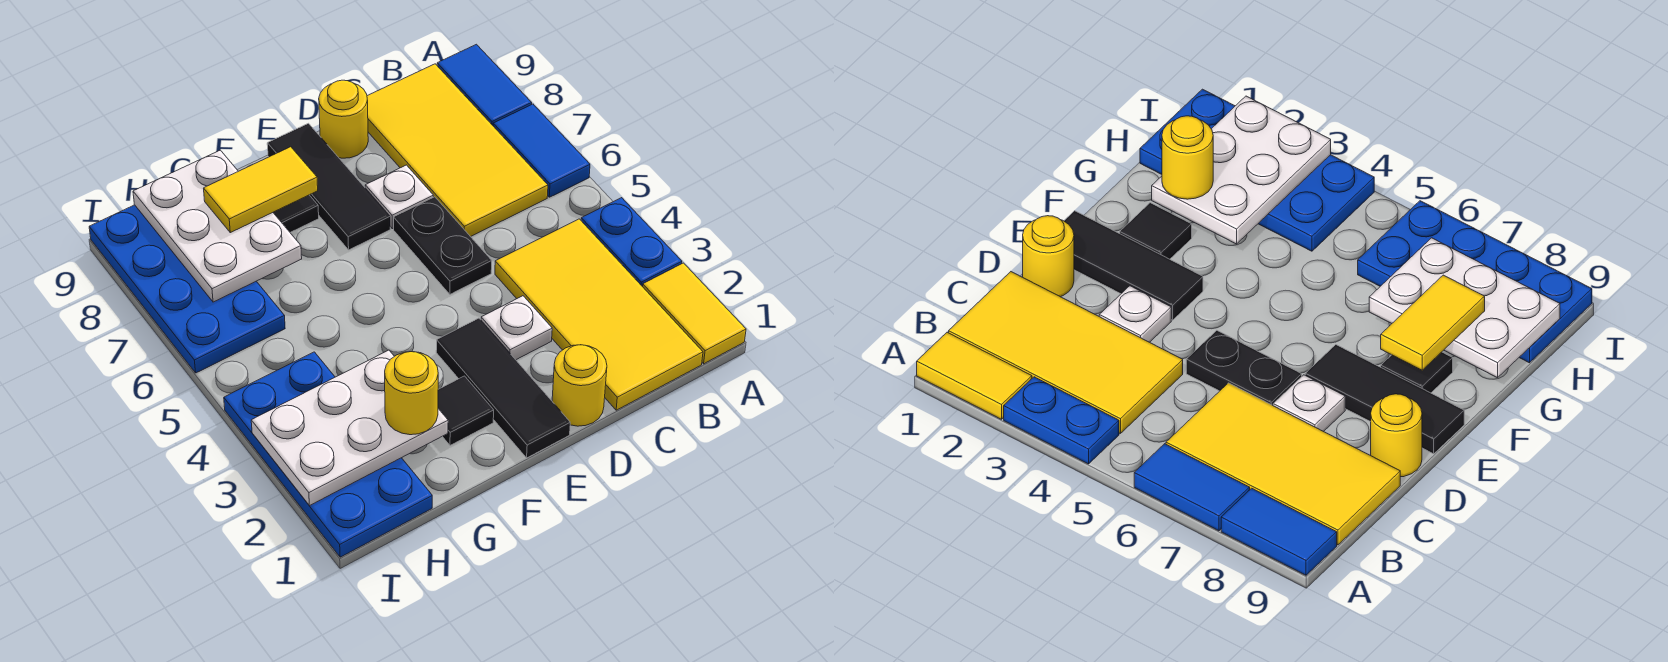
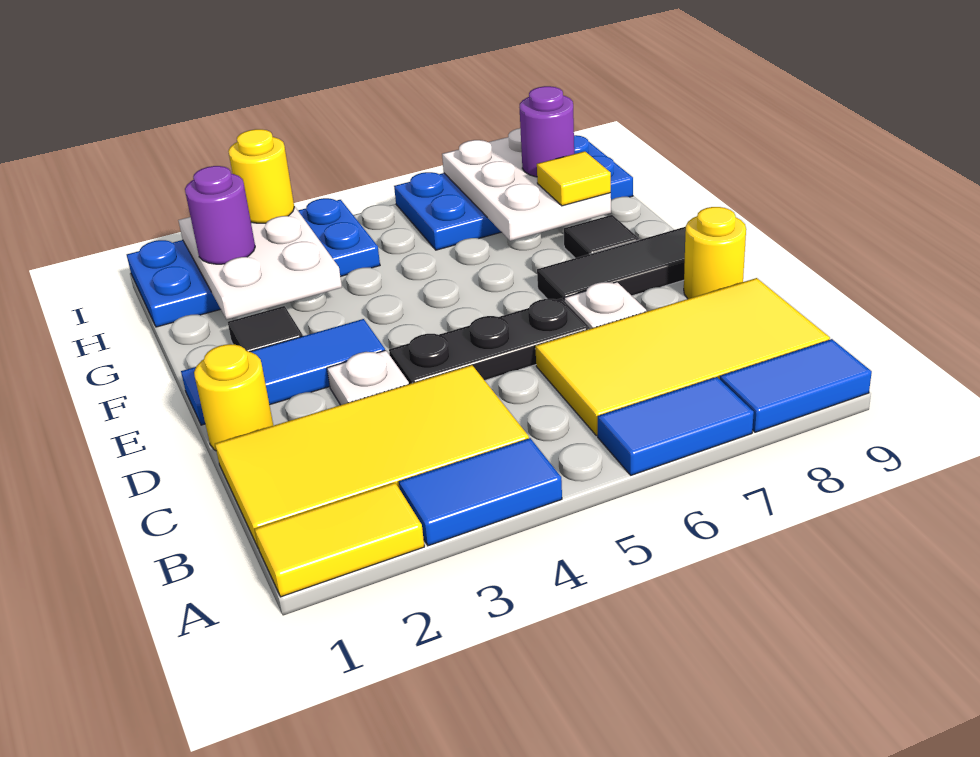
blue 1x2 plate [581,198,682,287] -> blue 1x2 tile [399,438,562,546]
black 1x2 plate [394,197,492,294] -> black 1x3 plate [389,298,590,384]
black 1x3 tile [436,318,570,458] -> blue 1x3 tile [181,319,385,425]
yellow 1x2 tile [204,147,318,233] -> yellow 1x1 tile [537,151,611,206]
yellow 1x1 round brick [385,352,438,435] -> yellow 1x1 round brick moved to [228,129,294,223]
white 2x3 plate [133,150,302,302] -> white 2x3 plate turned to [442,128,611,241]
none -> purple 1x1 round brick [185,166,255,264]
none -> purple 1x1 round brick [520,86,574,177]

